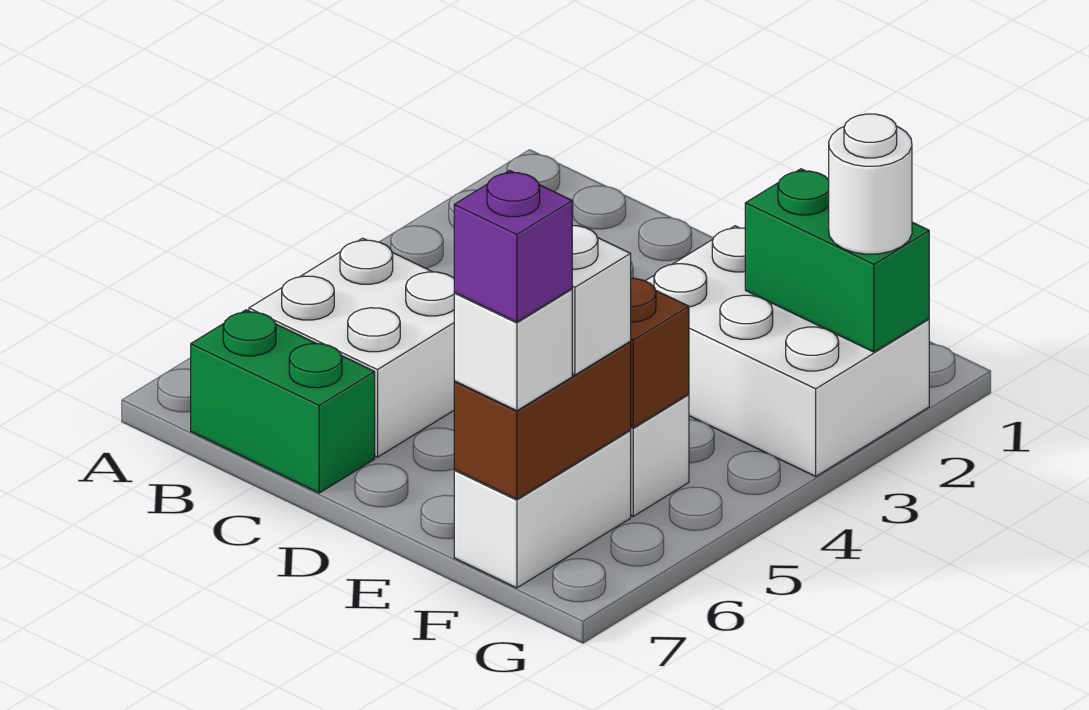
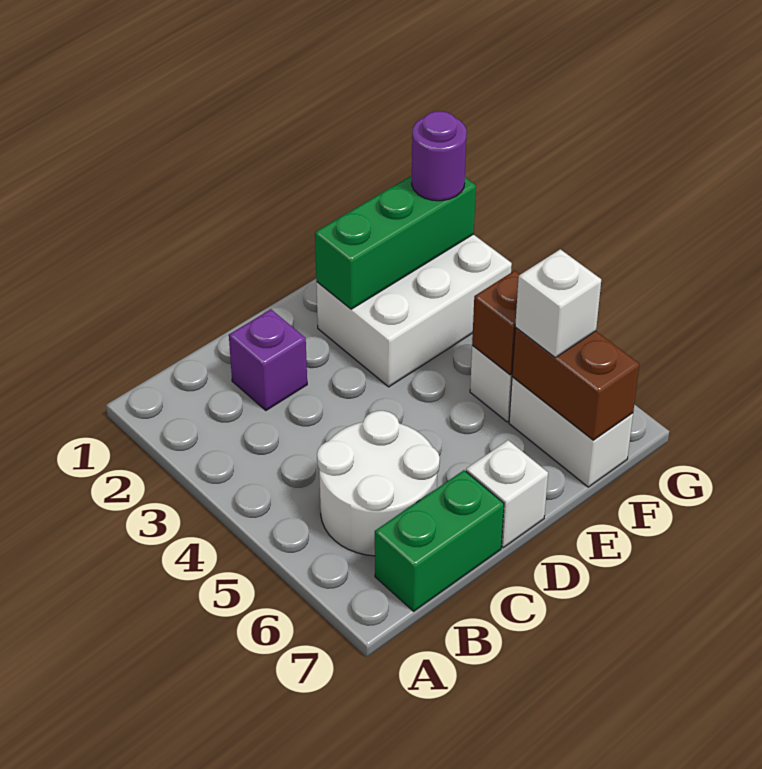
white 2x2 brick [249,238,455,457] -> white 2x2 round brick [317,411,440,556]
green 1x2 brick [745,169,929,352] -> green 1x3 brick [315,175,476,309]
white 1x1 brick [454,289,572,411] -> white 1x1 brick moved to [466,440,548,548]
purple 1x1 brick [454,171,572,322] -> purple 1x1 brick moved to [229,309,307,410]
white 1x1 round brick [829,114,912,254] -> purple 1x1 round brick [412,111,467,201]

